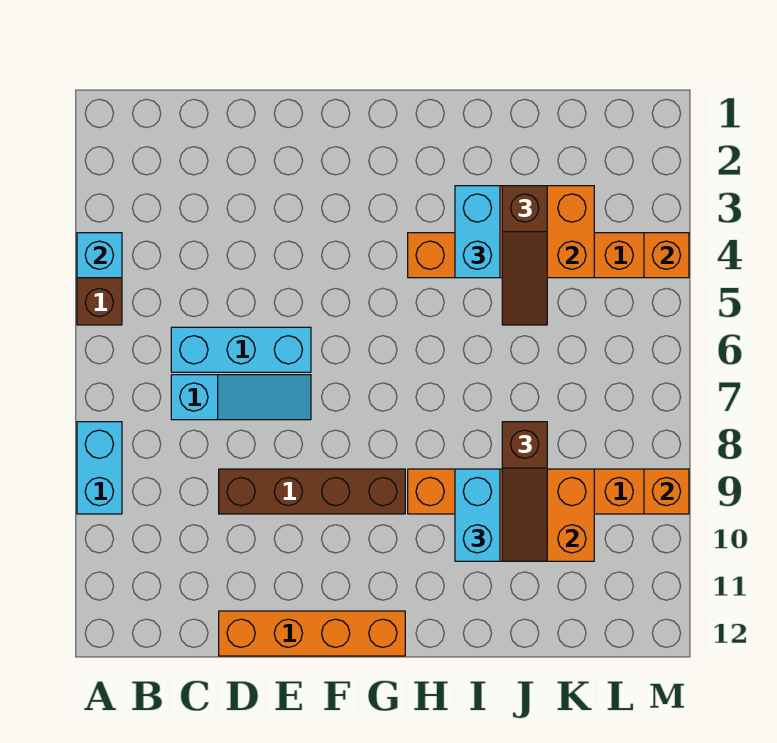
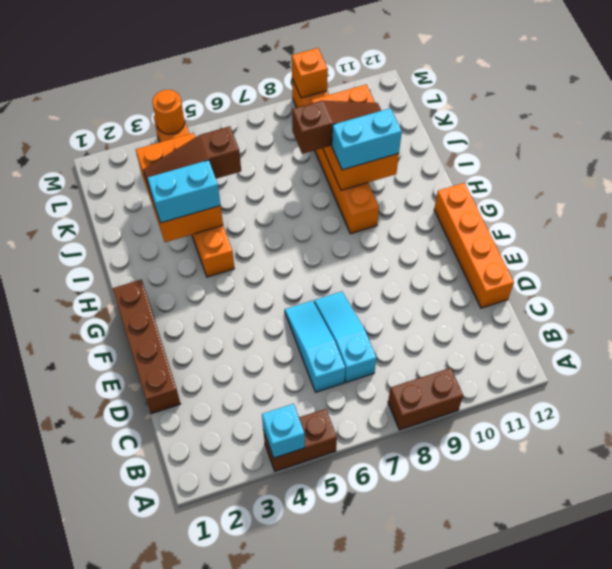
cyan 1x2 brick [77,422,122,514] -> brown 1x2 brick [388,368,463,430]
cyan 1x3 brick [171,327,311,372] -> cyan 1x3 slope [285,300,345,392]
brown 1x4 brick [219,469,405,514] -> brown 1x4 brick moved to [112,280,180,414]
brown 1x3 slope [502,186,547,325] -> brown 1x3 slope turned to [143,126,241,193]
orange 1x1 brick [644,233,689,278] -> orange 1x1 round brick [152,90,185,134]

